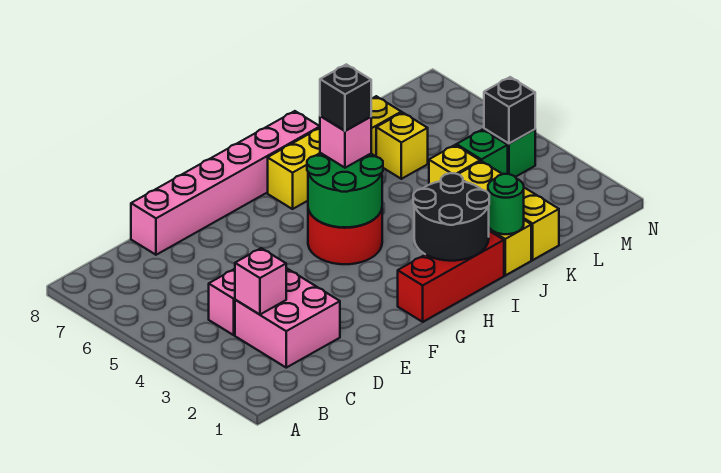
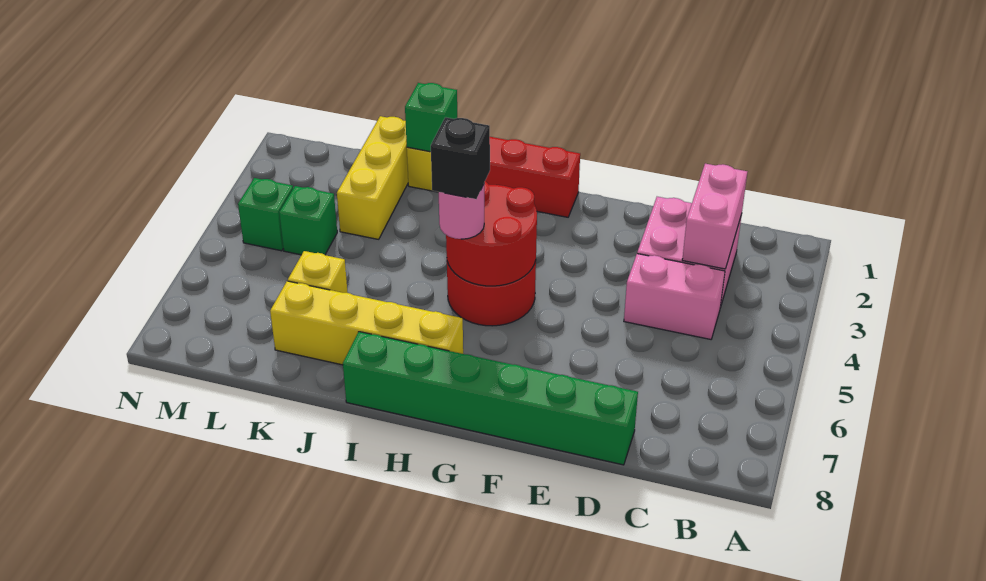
pink 1x1 brick [235,248,286,315] -> pink 1x2 brick [682,164,747,269]
pink 1x6 brick [131,111,320,255] -> green 1x6 brick [343,332,638,465]
green 2x2 round brick [307,153,383,227] -> red 2x2 round brick [446,181,537,286]
black 2x2 round brick [413,173,489,261] -> none
pink 1x1 brick [320,116,371,168] -> pink 1x1 round brick [438,184,484,239]
green 1x1 round brick [488,174,524,234] -> green 1x1 brick [405,83,457,152]
yellow 1x1 brick [429,145,480,185] -> none
black 1x1 brick [484,77,535,144] -> none

